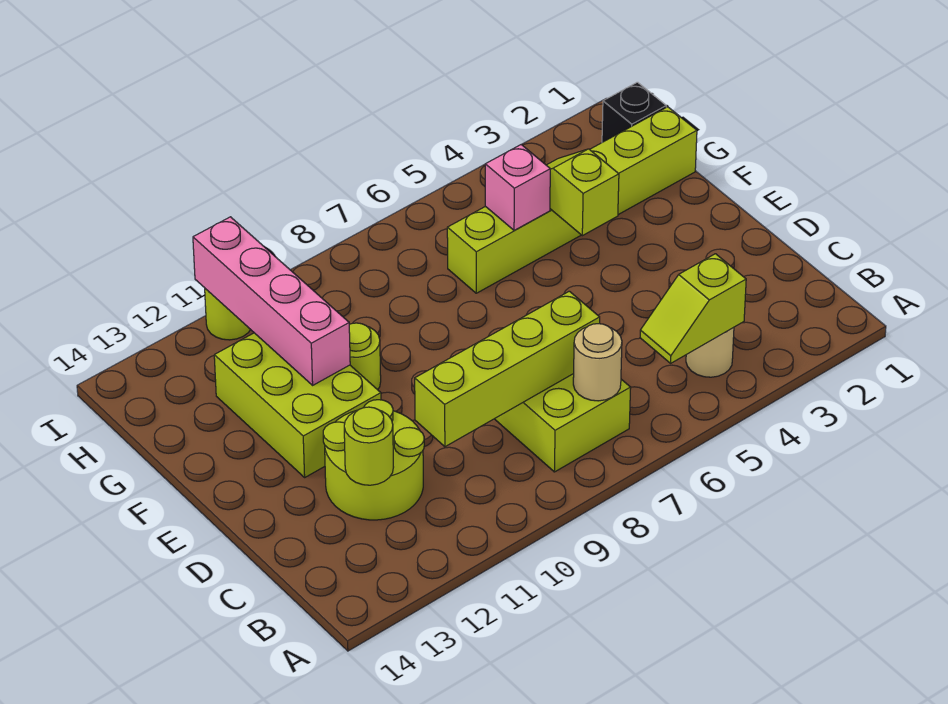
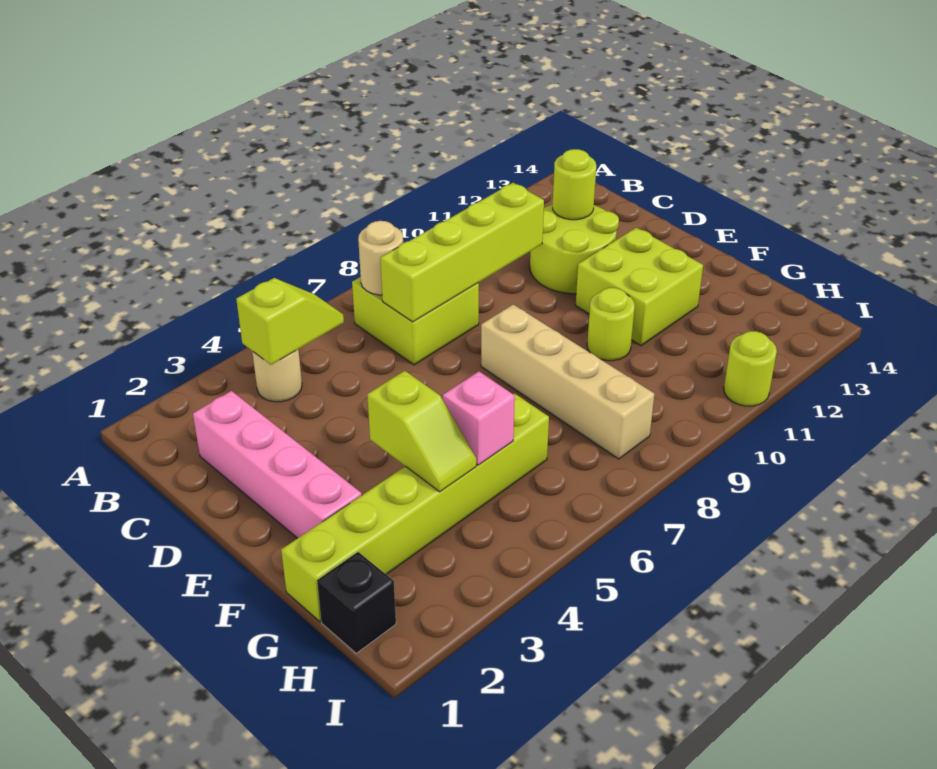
none -> tan 1x4 brick [481,305,654,459]
lime 2x3 brick [214,333,381,477] -> lime 2x2 brick [576,228,703,346]
pink 1x4 brick [193,217,350,385] -> pink 1x4 brick moved to [193,391,362,538]

